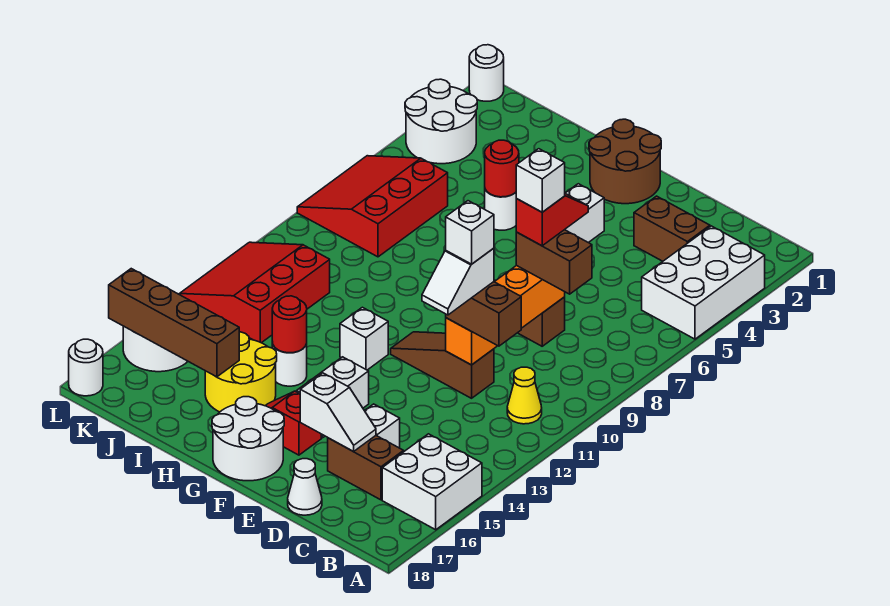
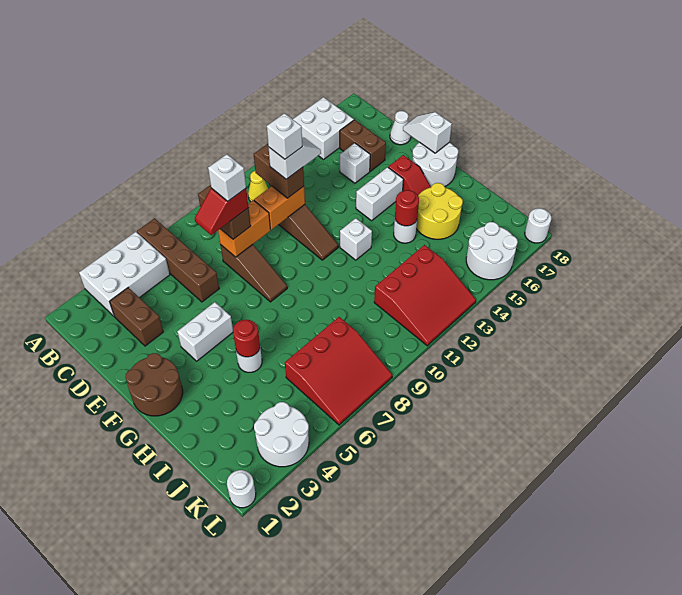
white 1x2 slope [300,373,376,452] -> white 1x2 slope moved to [403,112,452,153]
brown 1x4 brick [109,269,239,377] -> brown 1x4 brick moved to [137,218,219,302]

